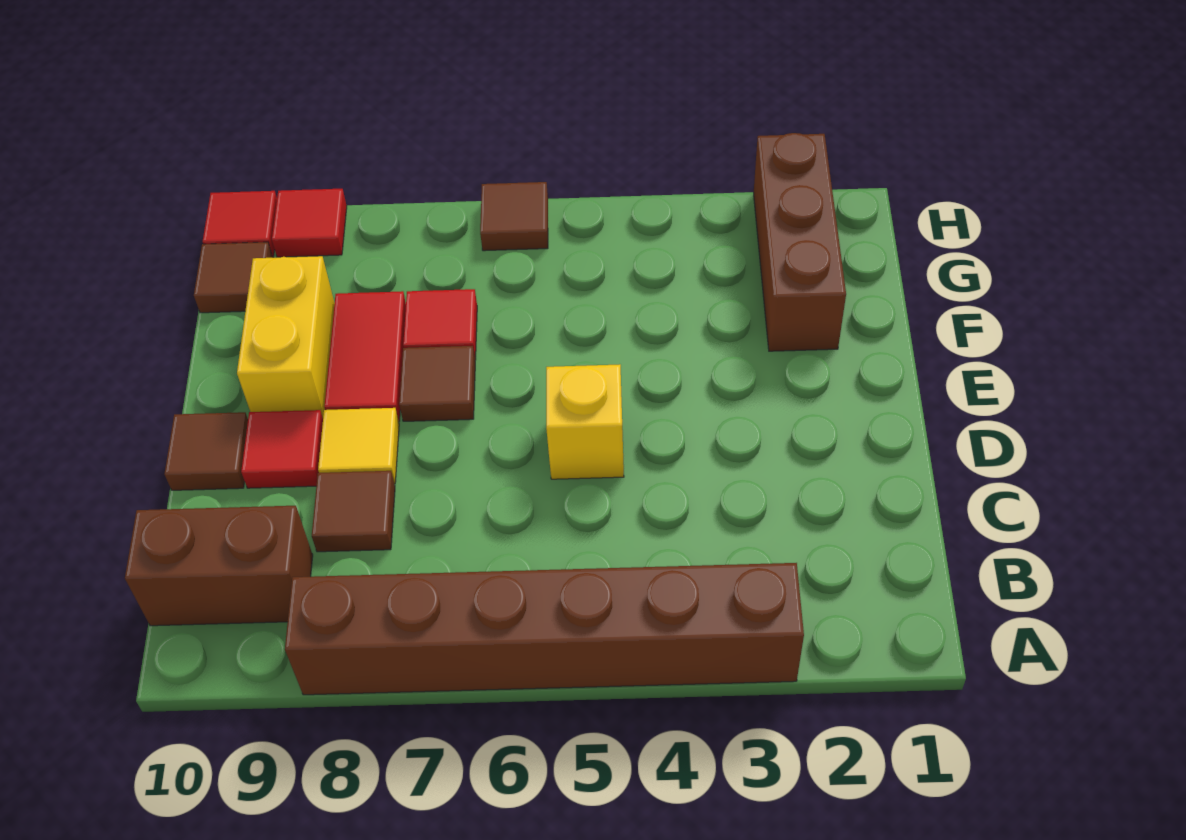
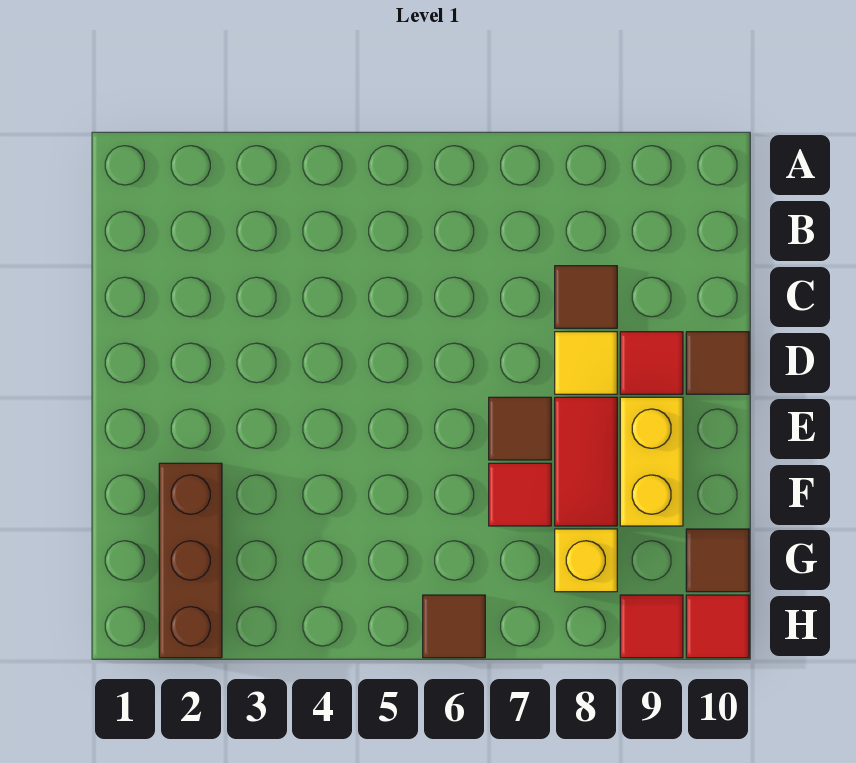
brown 1x6 brick [285,563,804,695] -> none
brown 1x2 brick [125,506,313,626] -> none
yellow 1x1 brick [546,364,624,479] -> yellow 1x1 brick moved to [555,529,617,592]

